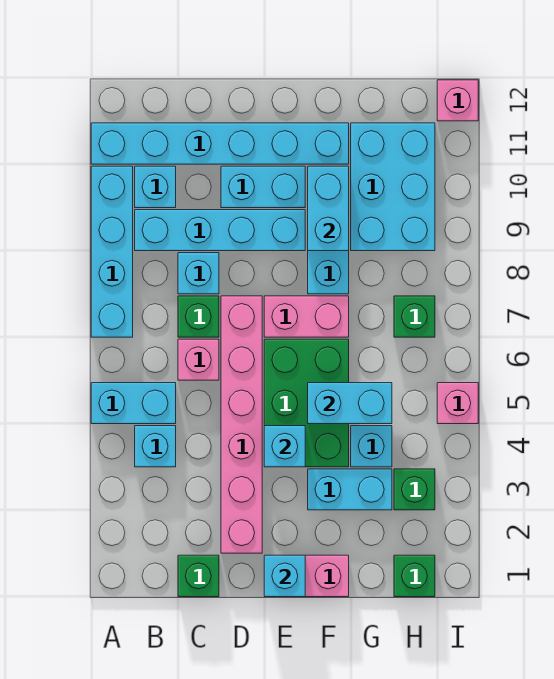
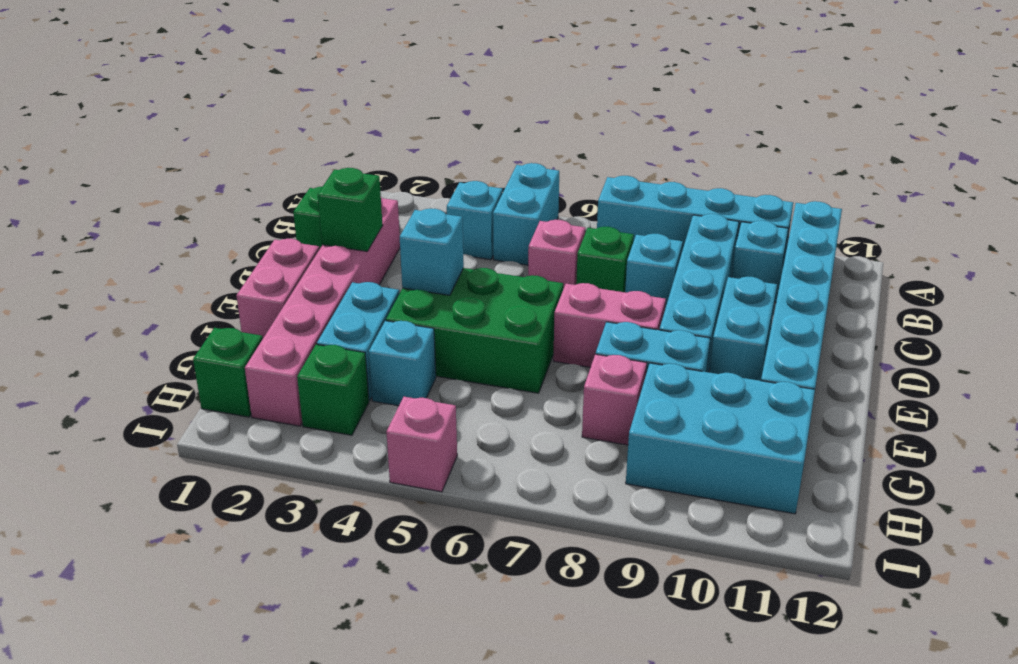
pink 1x6 brick [221,296,262,553] -> pink 1x6 brick turned to [245,197,400,426]
cyan 1x1 brick [264,555,305,597] -> none
pink 1x2 brick [264,296,349,337] -> pink 1x2 brick turned to [553,283,666,367]
cyan 1x2 brick [308,383,392,424] -> none
cyan 1x2 brick [308,166,349,251] -> none
green 1x1 brick [394,296,435,337] -> green 1x1 brick moved to [318,168,383,251]
pink 1x1 brick [437,80,478,121] -> pink 1x1 brick moved to [582,354,647,445]

